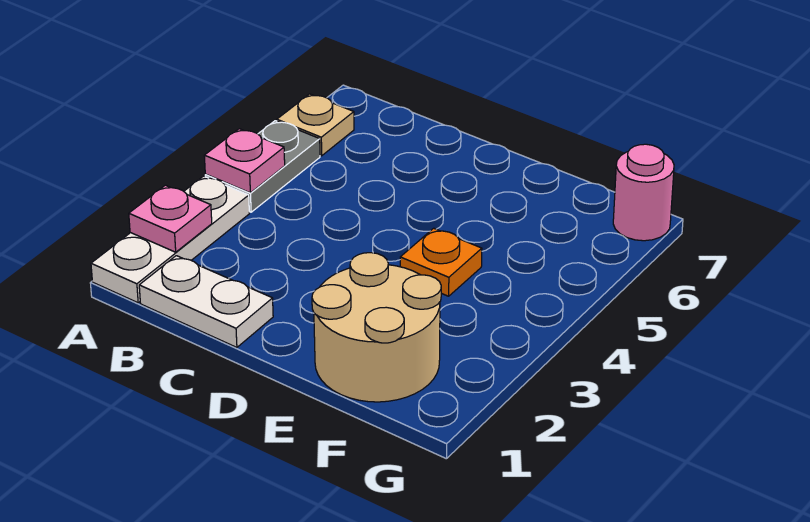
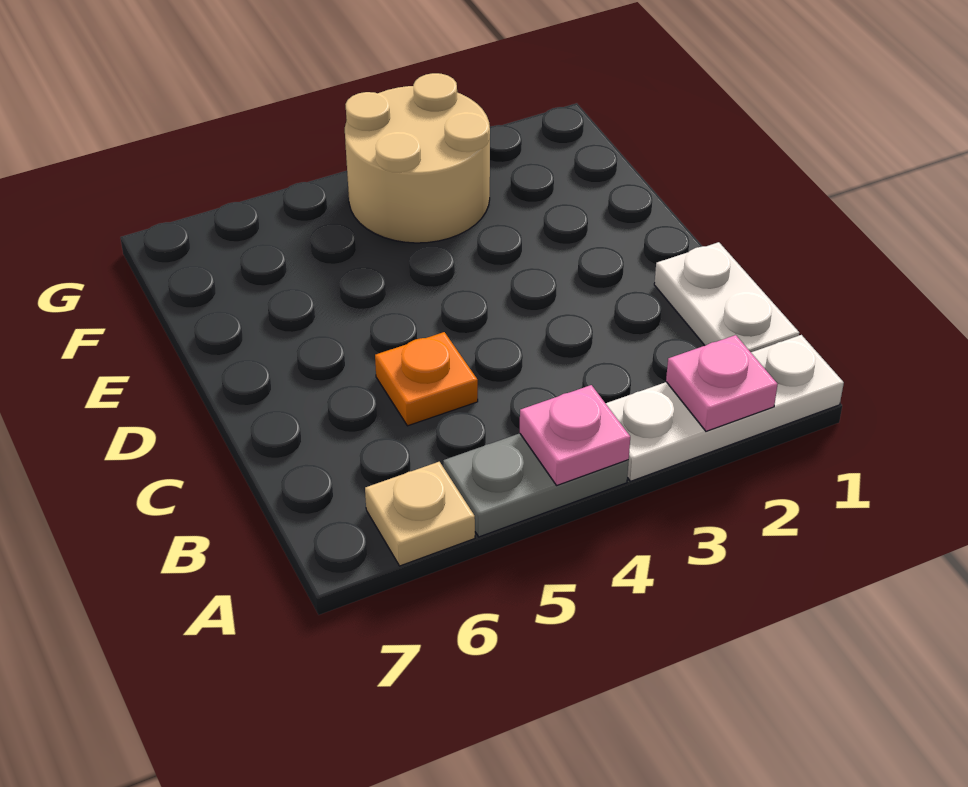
tan 2x2 round brick [312,253,441,402] -> tan 2x2 round brick moved to [345,73,490,243]
orange 1x1 plate [400,228,482,296] -> orange 1x1 plate moved to [375,332,478,426]
pink 1x1 round brick [613,144,674,241] -> none

